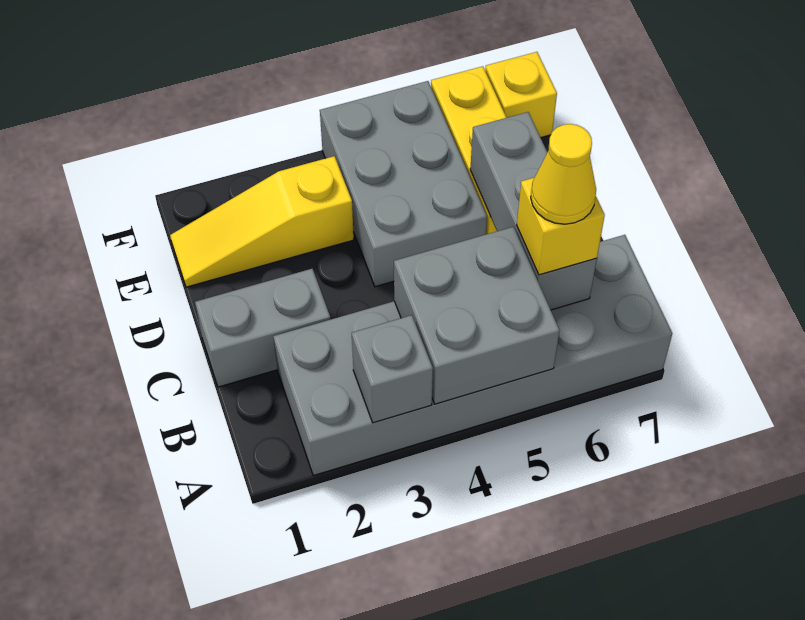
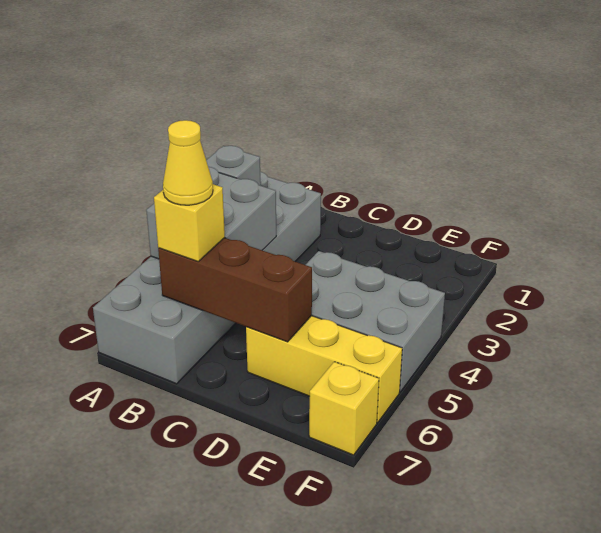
grey 1x3 brick [470,112,597,310] -> brown 1x3 brick [158,238,312,342]
grey 1x2 brick [195,269,331,387] -> none
yellow 1x3 slope [170,156,354,287] -> none

